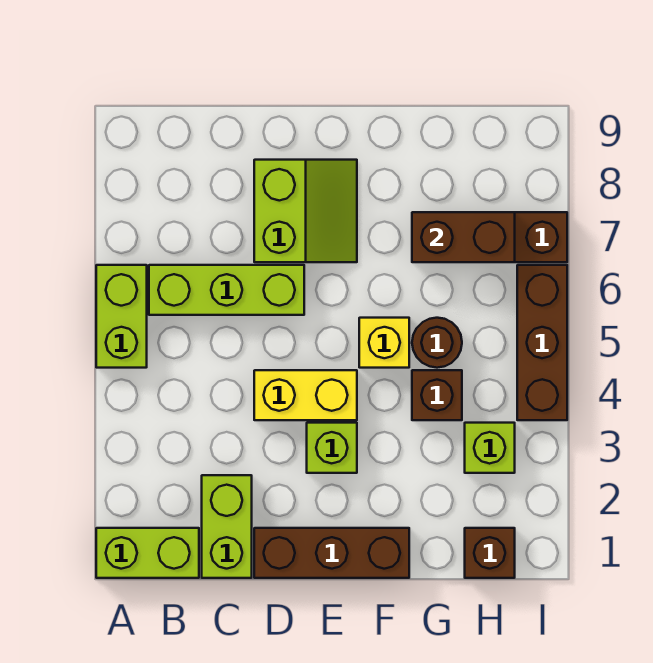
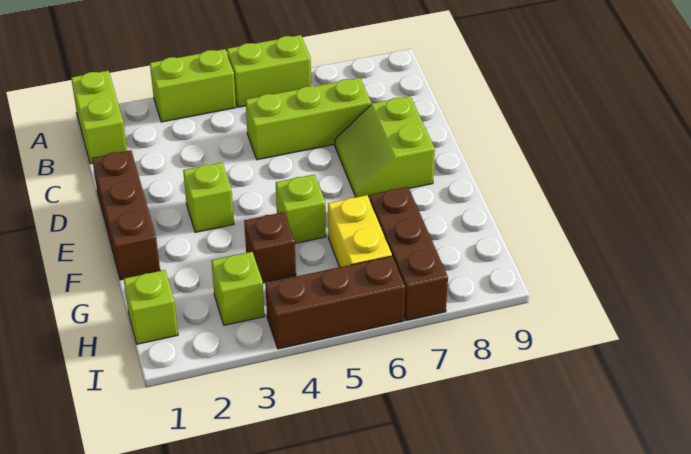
lime 1x3 brick [149,265,304,315] -> lime 1x3 brick turned to [246,78,371,160]
lime 1x2 brick [202,475,252,578] -> lime 1x2 brick moved to [150,49,236,122]
yellow 1x2 brick [254,370,357,420] -> yellow 1x2 brick moved to [328,195,392,267]
lime 2x2 slope [254,160,357,262] -> lime 2x2 slope turned to [335,96,435,197]
yellow 1x1 brick [359,318,409,368] -> lime 1x1 brick [276,174,326,243]
brown 1x1 round brick [412,318,462,368] -> none
brown 1x2 brick [412,212,515,262] -> none
brown 1x1 brick [465,528,515,578] -> lime 1x1 brick [124,270,178,344]

